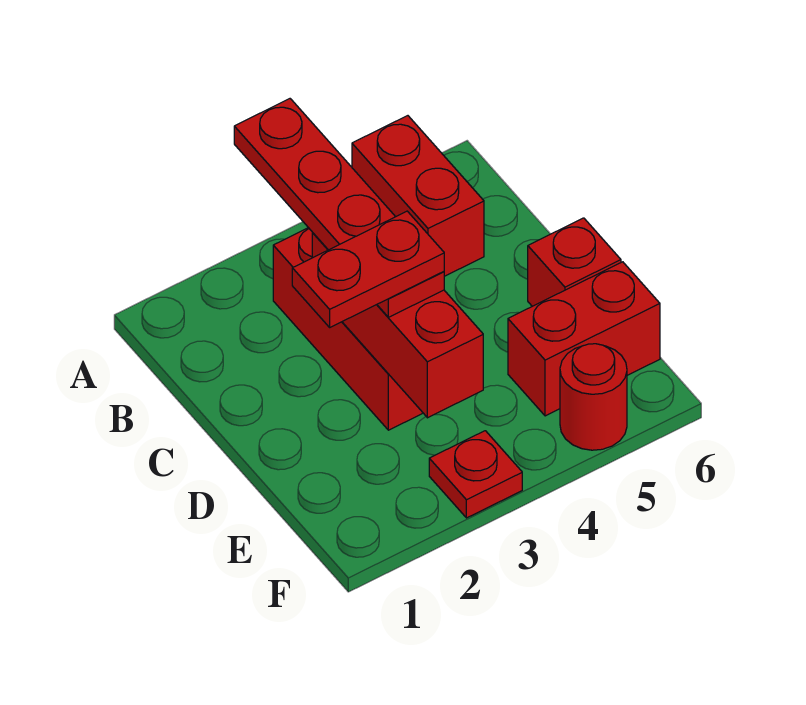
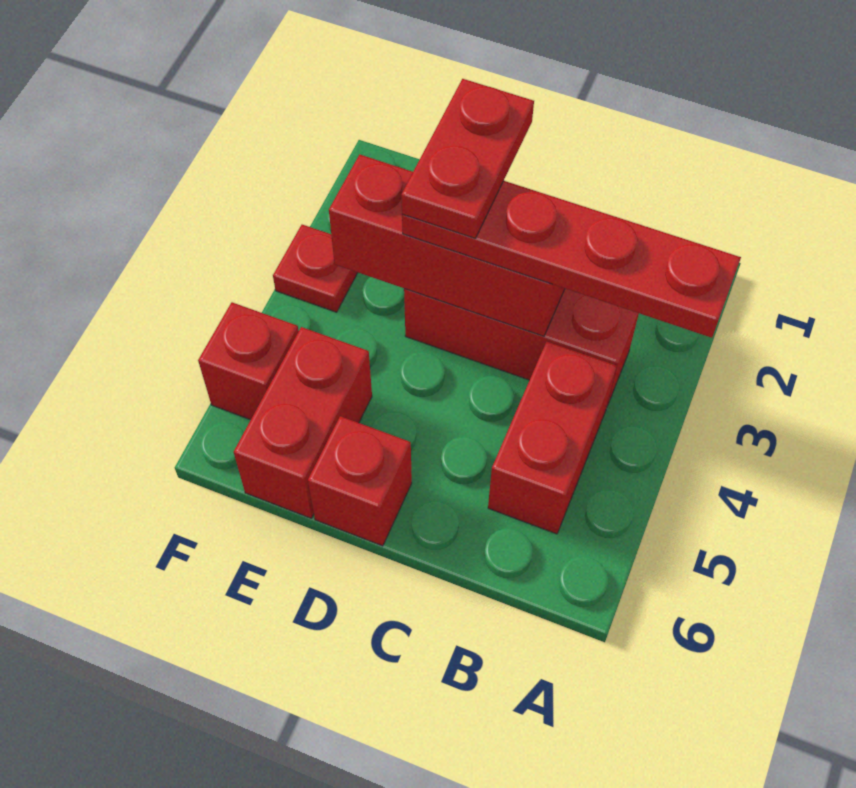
red 1x2 brick [352,116,484,276] -> red 1x2 brick turned to [488,341,617,534]
red 1x1 round brick [560,344,627,450] -> red 1x1 brick [198,302,299,420]

